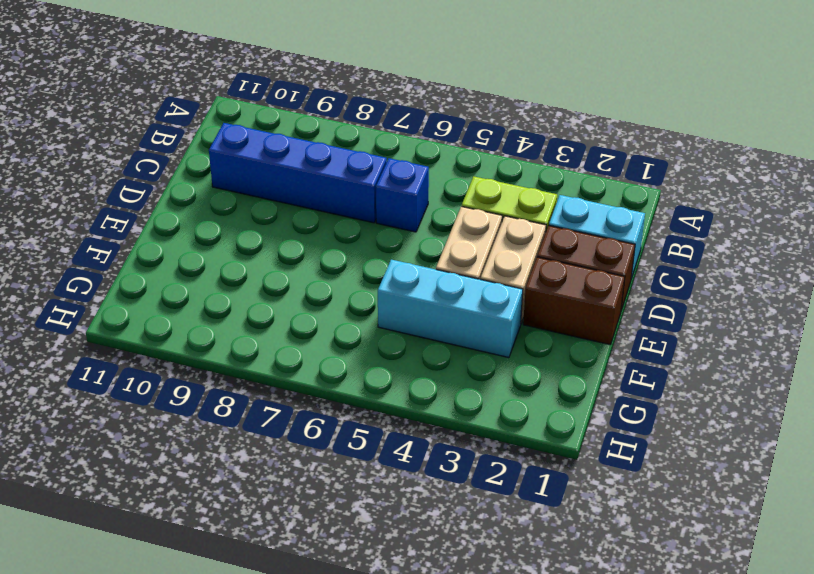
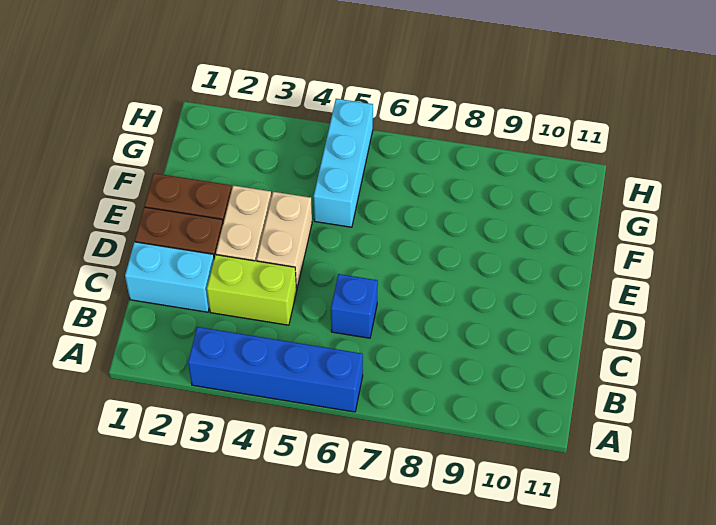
blue 1x4 brick [209,123,387,223] -> blue 1x4 brick moved to [188,327,363,412]
cyan 1x3 brick [378,260,523,358] -> cyan 1x3 brick turned to [313,99,373,227]

